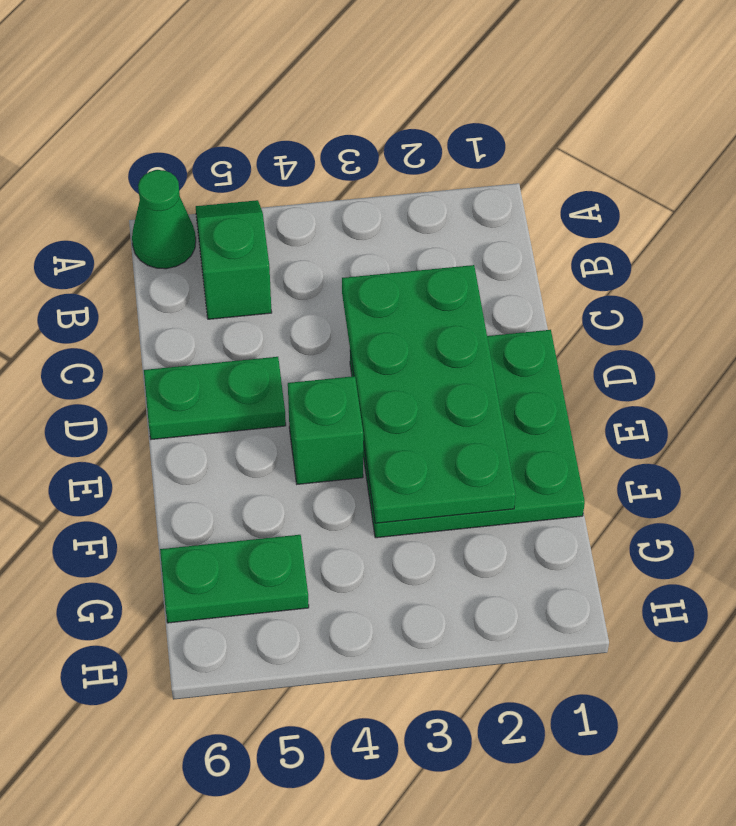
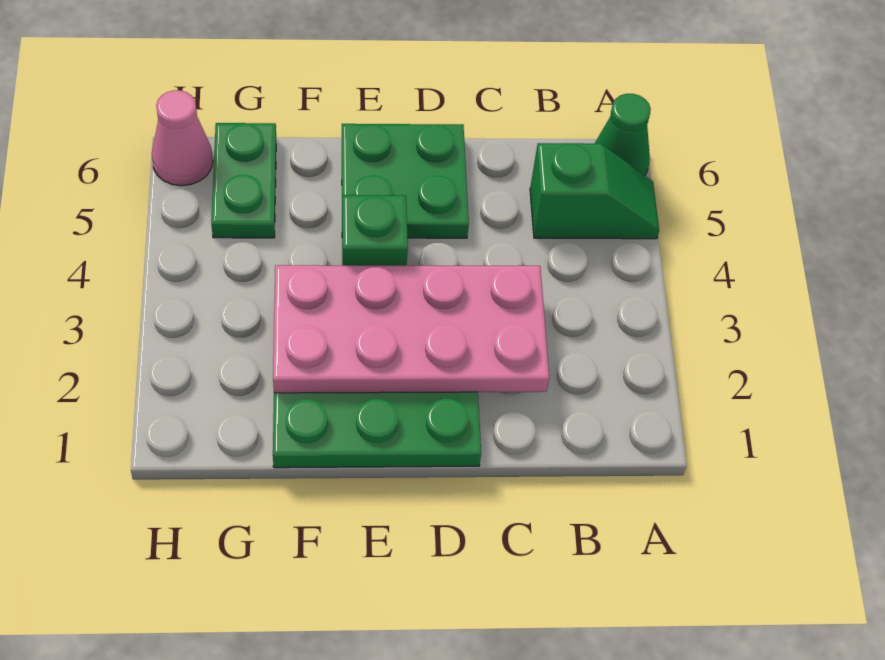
green 2x4 plate [342,265,516,523] -> pink 2x4 plate [273,265,549,393]
green 1x2 plate [144,357,286,440] -> green 2x2 plate [342,124,469,238]
none -> pink 1x1 cone [152,90,213,186]

